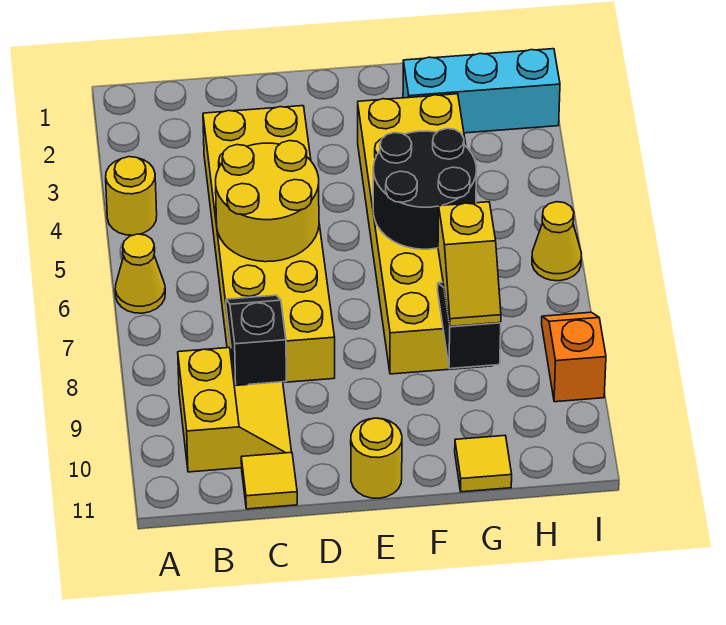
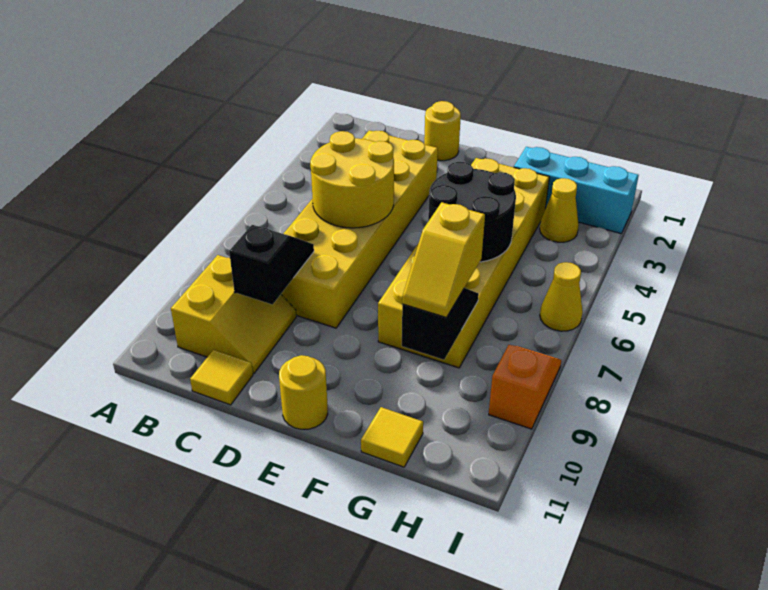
yellow 1x1 round brick [106,157,157,235] -> yellow 1x1 round brick moved to [424,101,461,161]
yellow 1x1 cone [115,234,165,313] -> yellow 1x1 cone moved to [540,178,579,242]

